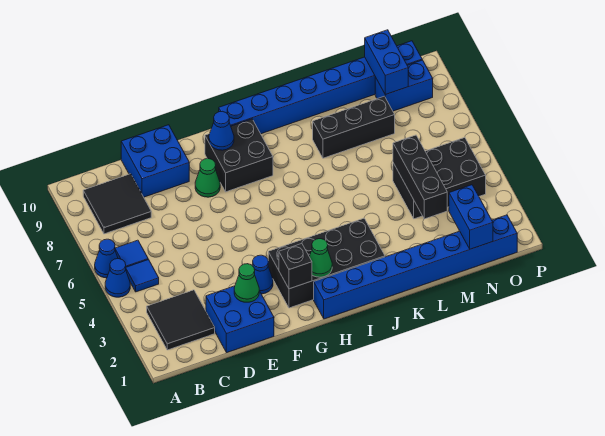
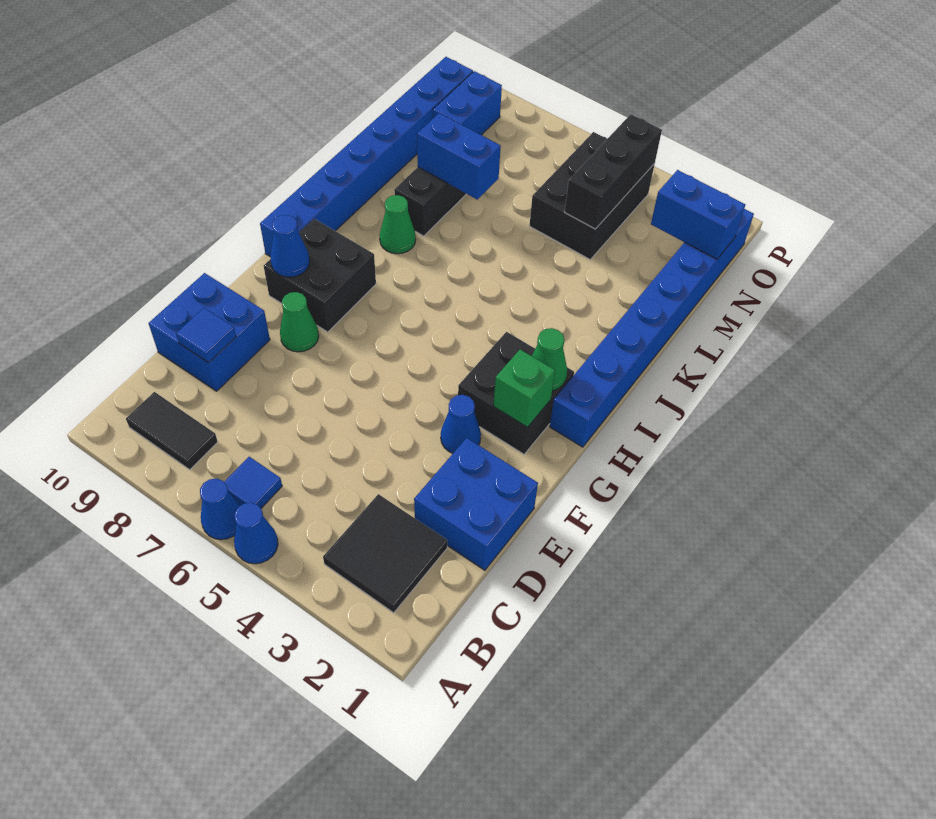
blue 1x1 tile [126,260,159,292] -> blue 1x1 tile moved to [176,308,236,363]
black 2x2 tile [83,174,151,234] -> black 1x2 tile [126,392,218,470]
green 1x1 cone [234,264,259,302] -> green 1x1 cone moved to [380,195,416,254]
black 2x4 brick [268,218,385,308] -> black 2x2 brick [458,332,574,454]
black 1x1 brick [279,244,312,289] -> green 1x1 brick [493,350,555,427]
black 1x3 brick [393,135,447,219] -> black 1x3 brick turned to [565,114,662,229]
blue 1x2 brick [365,30,408,95] -> blue 1x2 brick moved to [417,113,501,199]

